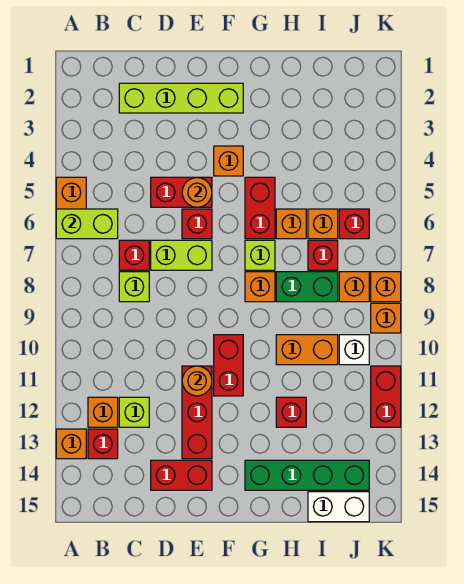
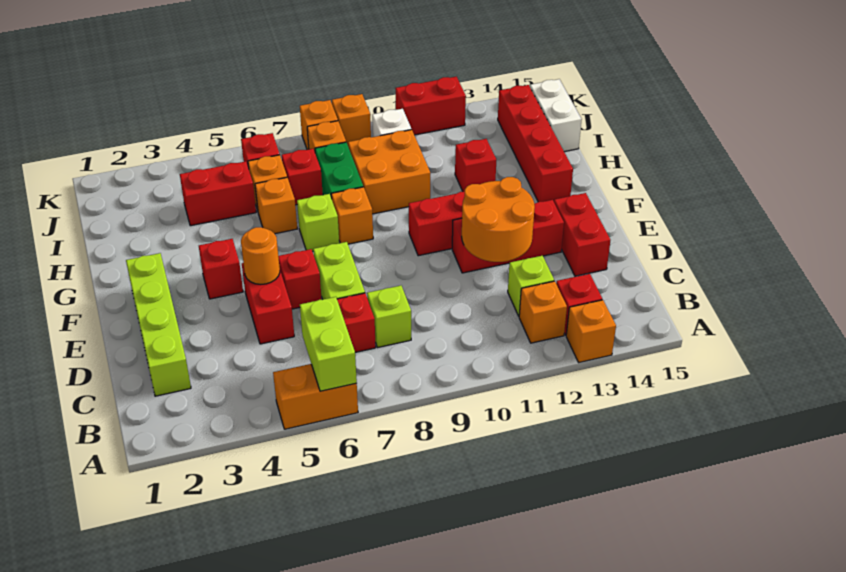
orange 1x1 round brick [182,366,212,396] -> orange 2x2 round brick [462,177,535,262]
orange 1x1 brick [214,146,243,176] -> red 1x1 brick [199,239,243,299]
red 1x2 brick [245,177,275,239] -> red 1x2 brick moved to [180,161,256,226]
green 1x4 brick [245,460,369,490] -> red 1x4 brick [498,85,573,202]
orange 1x2 brick [276,335,338,365] -> orange 2x2 brick [348,130,430,214]

